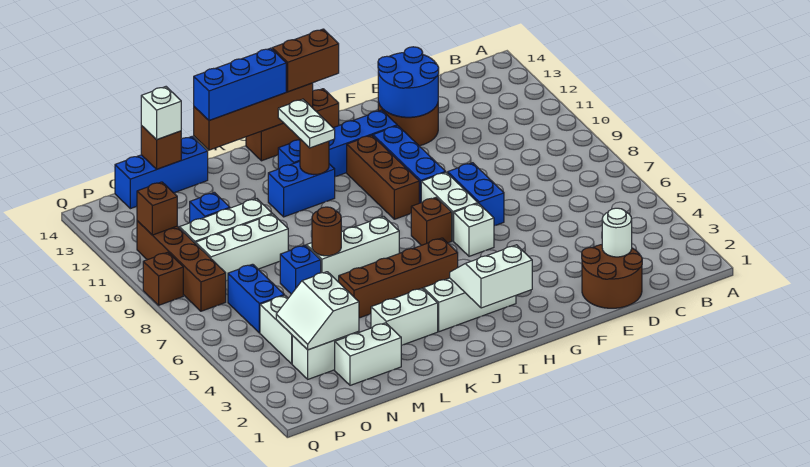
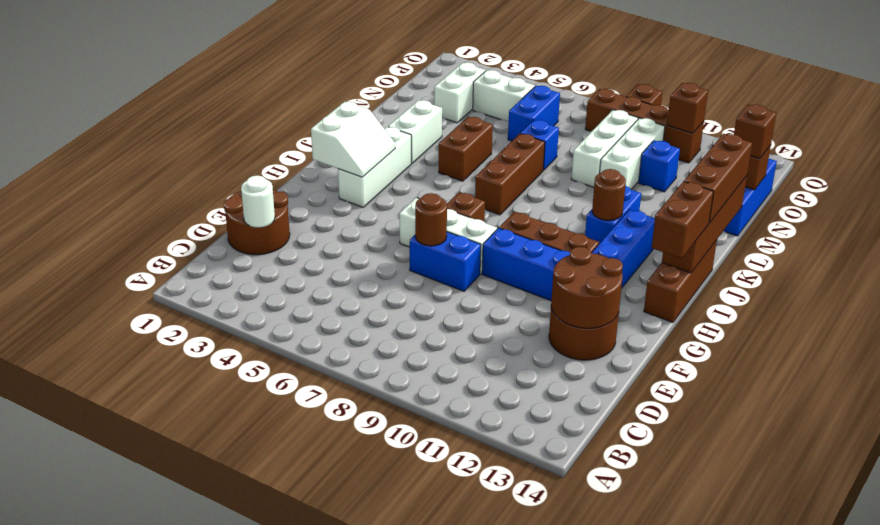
blue 2x2 round brick [378,47,439,117] -> brown 2x2 round brick [551,247,623,328]
brown 1x4 brick [339,238,458,318] -> brown 1x2 brick [439,116,493,181]
white 1x3 brick [306,216,399,282] -> brown 1x3 brick [475,134,545,215]
white 1x2 plate [278,99,335,148] -> none
blue 1x3 brick [194,48,286,120] -> brown 1x3 brick [684,134,752,223]
brown 1x1 round brick [312,207,341,256] -> brown 1x1 round brick moved to [415,193,447,246]
white 1x2 brick [335,323,401,385] -> none
white 2x2 slope [276,272,359,350] -> none
white 1x1 brick [141,87,181,140] -> brown 1x1 brick [734,104,776,159]
blue 1x2 brick [228,264,284,333] -> blue 1x2 brick turned to [508,86,560,141]

